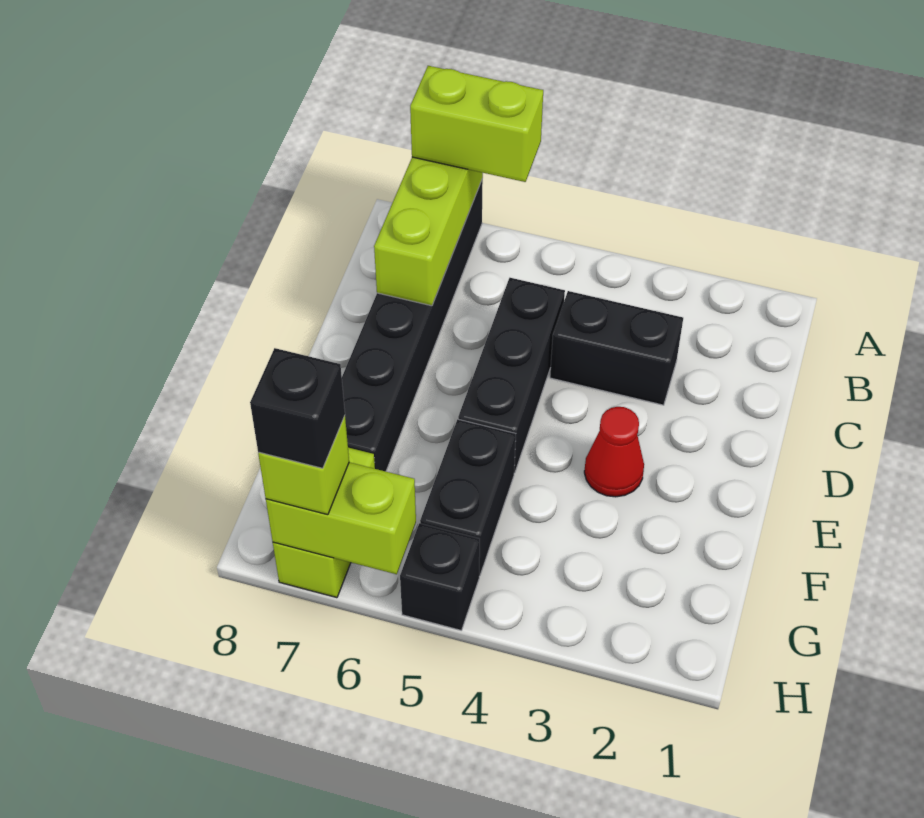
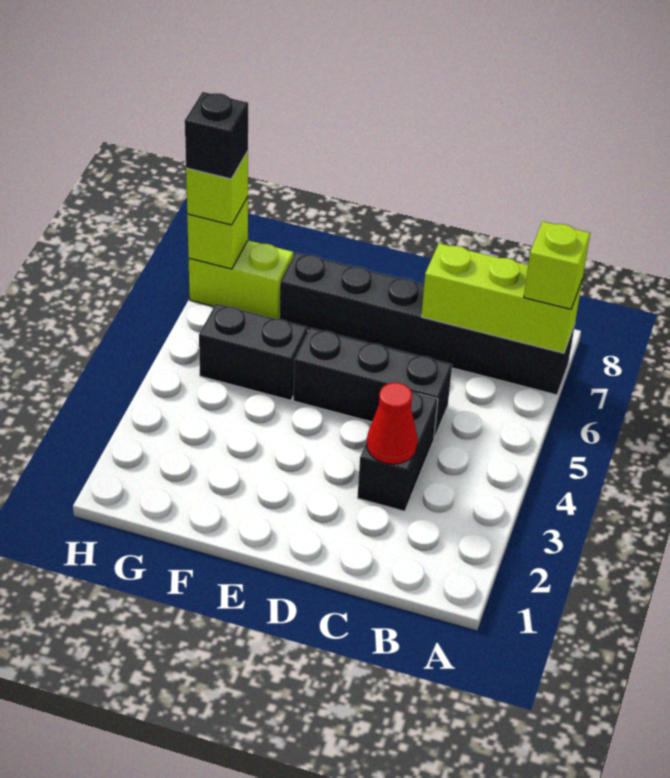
lime 1x2 brick [410,66,543,182] -> lime 1x1 brick [524,221,590,309]
red 1x1 cone [584,407,644,497] -> red 1x1 cone moved to [367,383,418,464]
black 1x1 brick [400,523,480,630] -> none
lime 1x2 brick [266,462,416,574] -> lime 1x1 brick [187,197,248,269]

